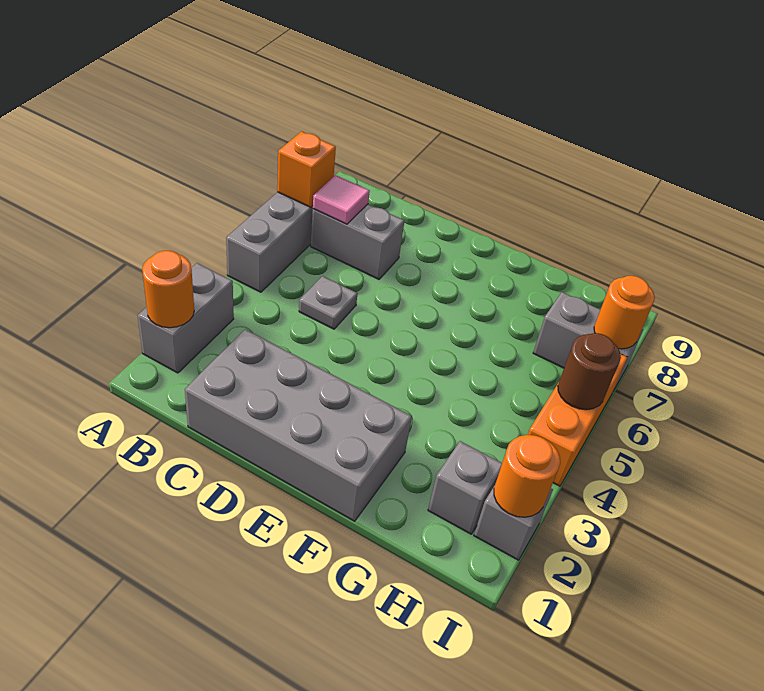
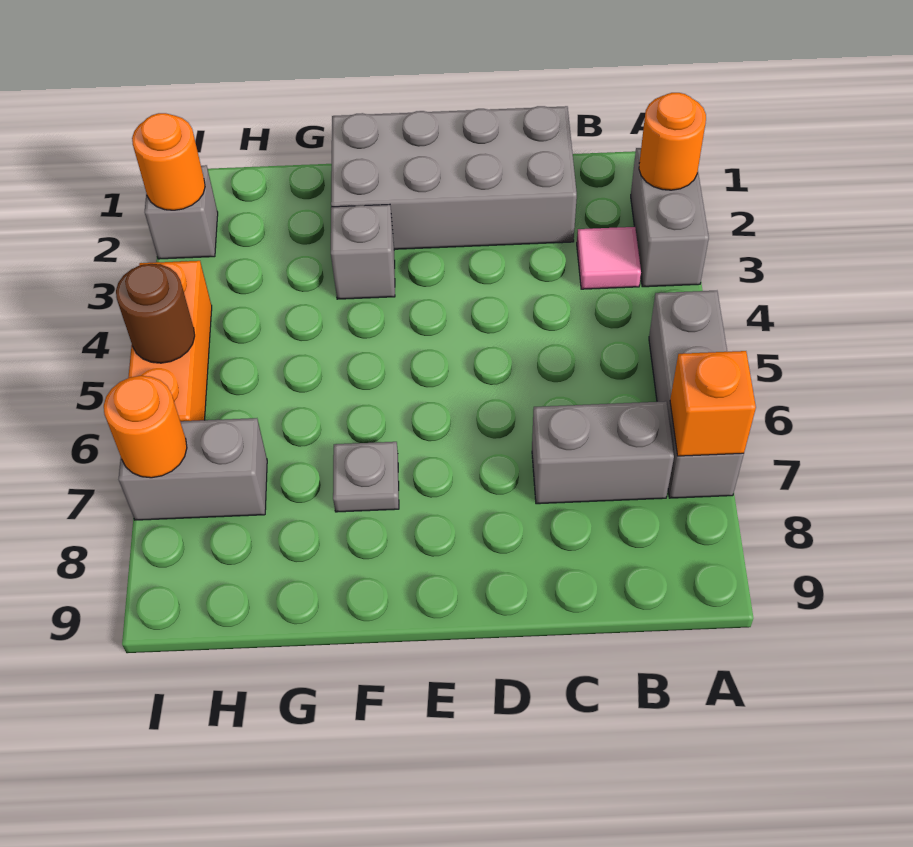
pink 1x1 tile [313,175,370,224] -> pink 1x1 tile moved to [577,227,641,289]
grey 1x1 plate [299,276,358,329] -> grey 1x1 plate moved to [333,442,399,512]
grey 1x1 brick [428,441,502,534] -> grey 1x1 brick moved to [331,205,395,299]

